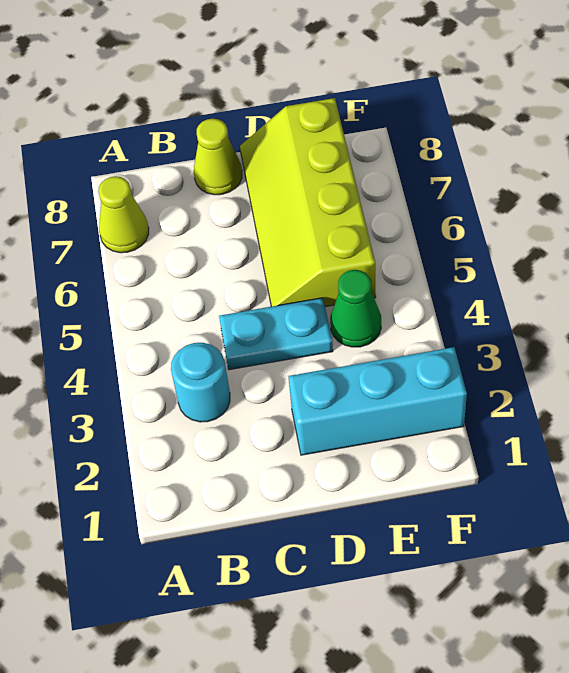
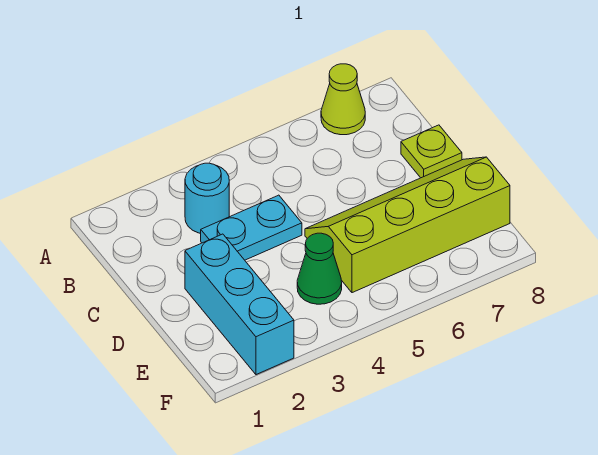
cyan 1x2 plate [219,298,333,370] -> cyan 1x2 plate turned to [201,195,302,260]
lime 1x1 cone [194,119,242,195] -> lime 1x1 plate [401,125,462,178]

